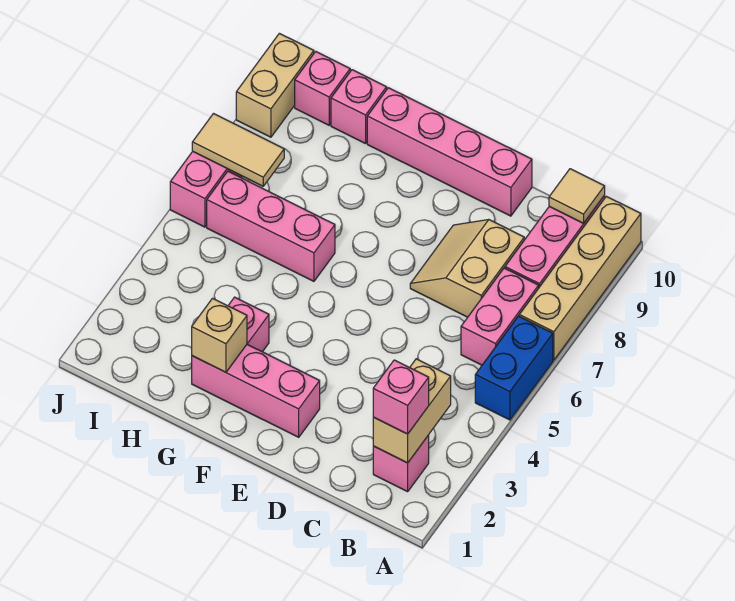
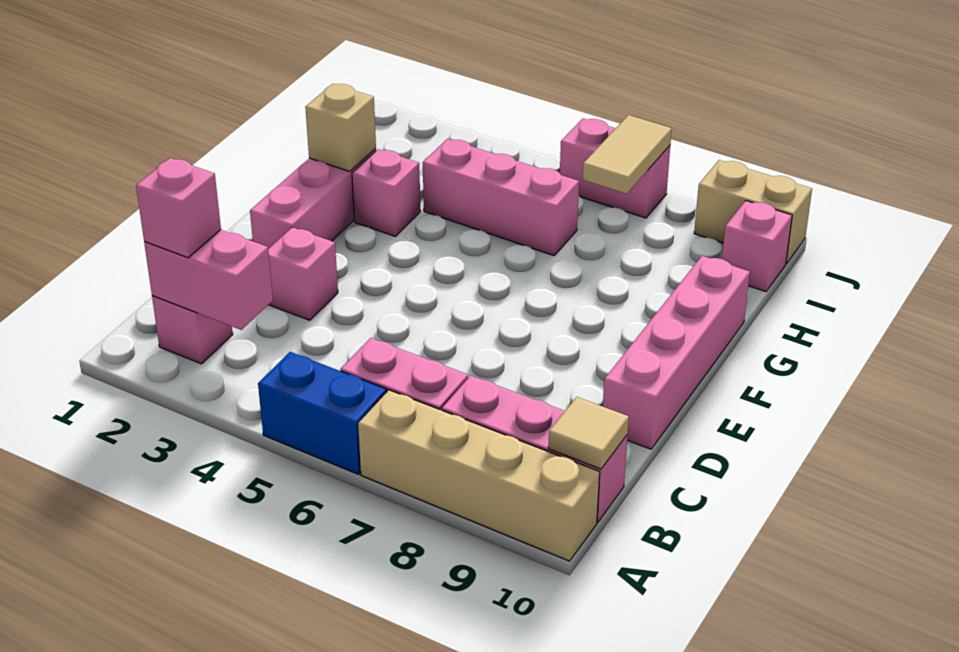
tan 1x2 brick [373,359,451,463] -> pink 1x2 brick [144,230,273,330]
tan 2x2 slope [410,220,524,317] -> none
pink 1x3 brick [207,171,335,281] -> pink 1x3 brick turned to [423,139,579,256]
pink 1x1 brick [331,70,387,144] -> pink 1x1 brick moved to [268,227,338,320]

